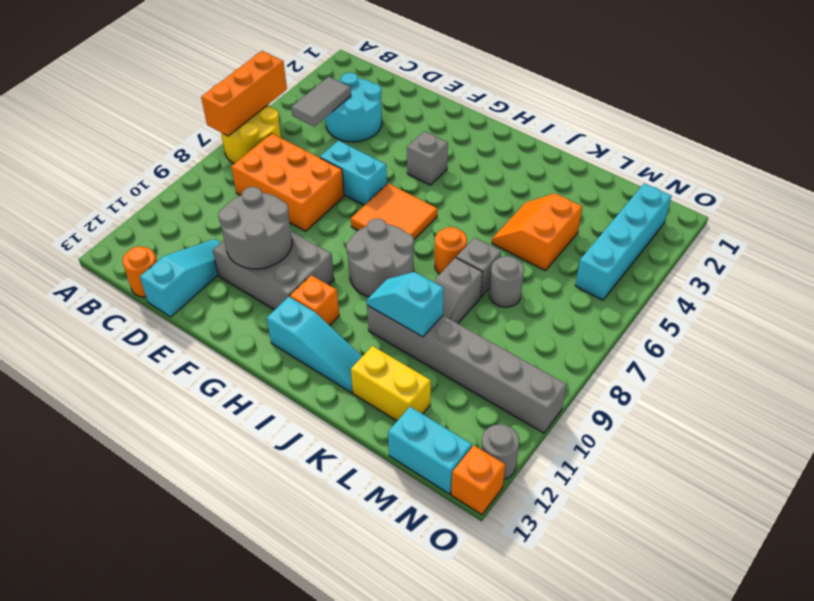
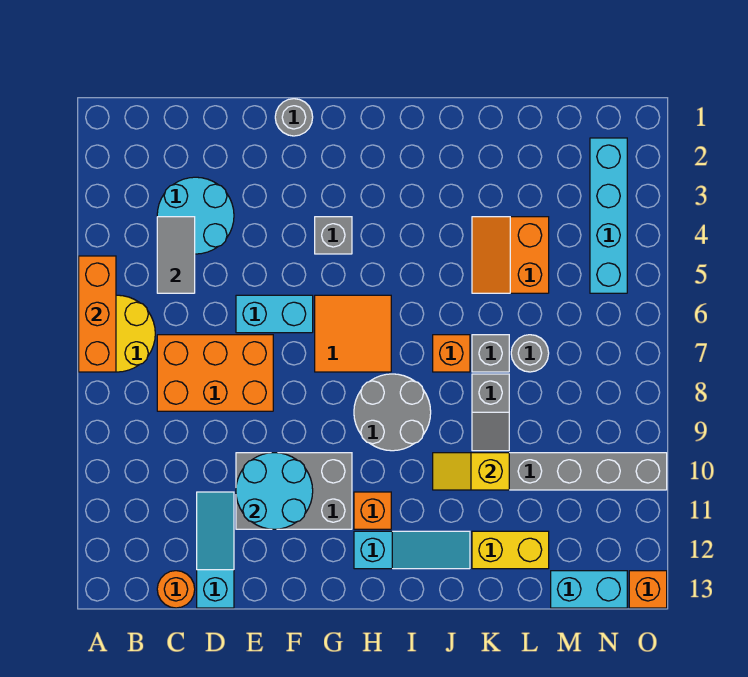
grey 2x2 round brick [218,187,292,269] -> cyan 2x2 round brick [236,453,313,529]
orange 1x1 round brick [435,227,467,274] -> orange 1x1 brick [433,335,470,372]
cyan 1x2 slope [367,272,444,337] -> yellow 1x2 slope [433,453,509,490]
grey 1x1 round brick [481,424,519,479] -> grey 1x1 round brick moved to [275,99,313,136]

